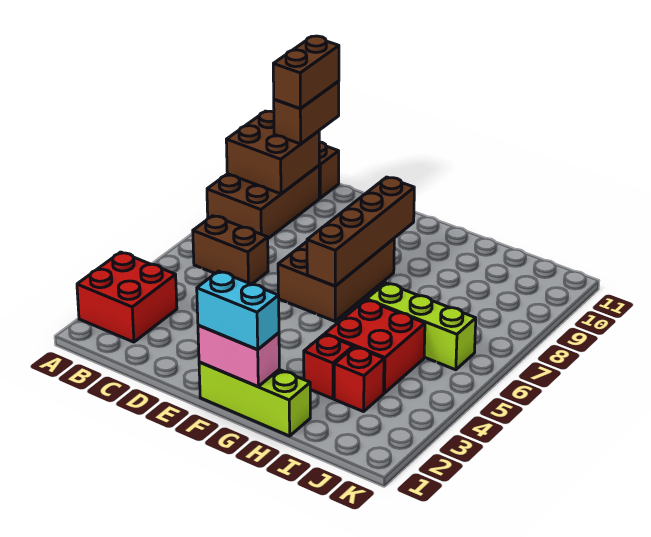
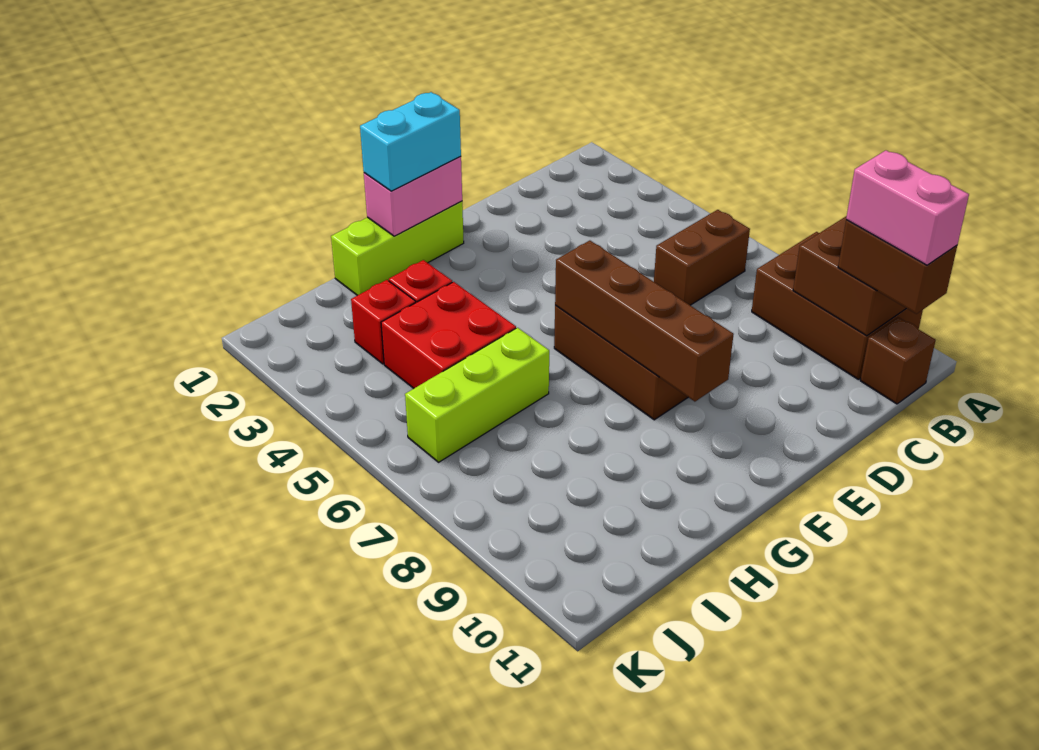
red 2x2 brick [77,252,177,342] -> none
brown 1x2 brick [273,36,339,109] -> pink 1x2 brick [846,150,969,265]

